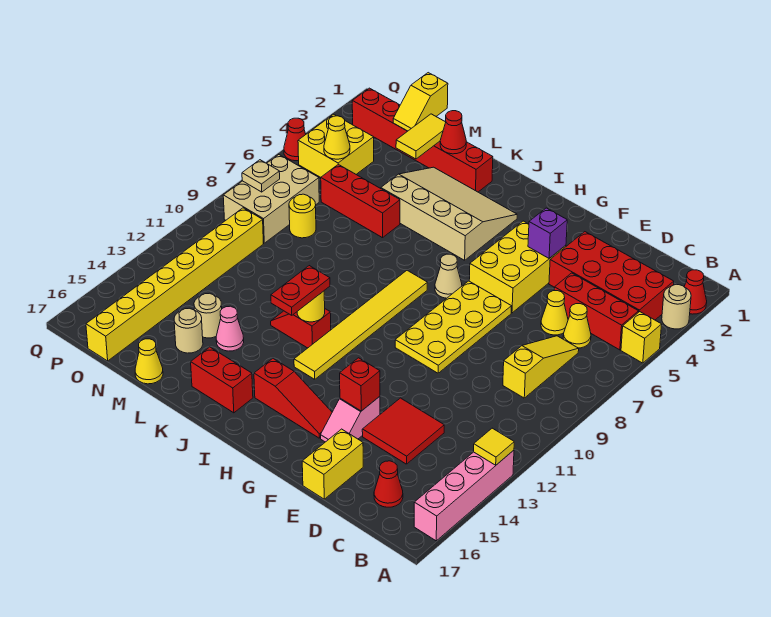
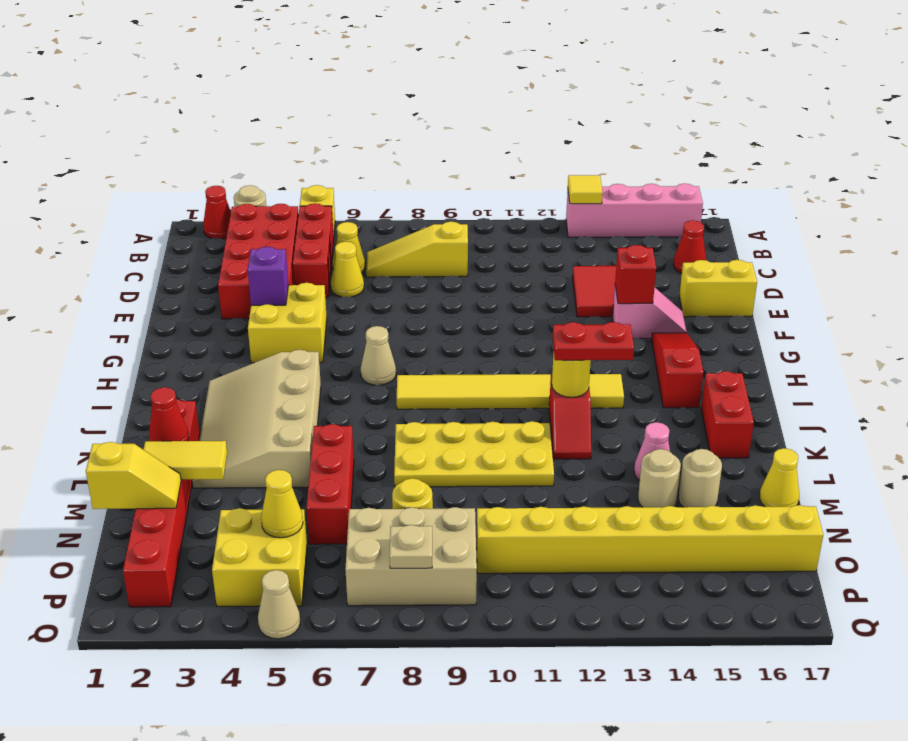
yellow 2x3 brick [469,221,566,313] -> yellow 2x2 brick [248,283,327,363]
yellow 2x4 plate [395,281,511,373] -> yellow 2x4 plate moved to [394,421,554,487]
red 1x1 cone [284,118,306,161] -> tan 1x1 cone [258,570,300,639]

